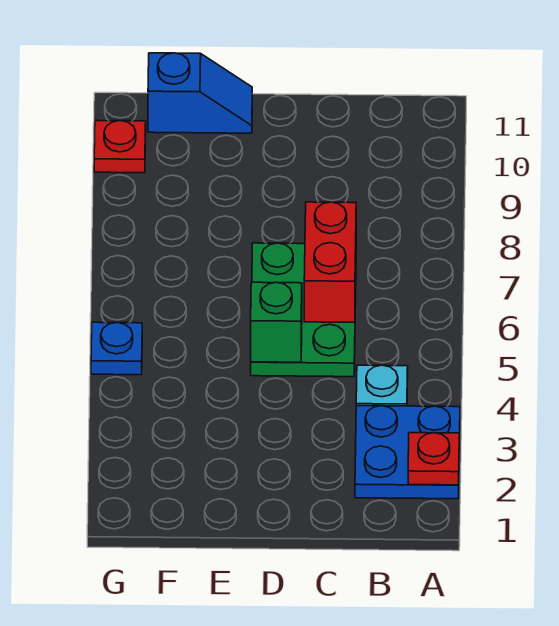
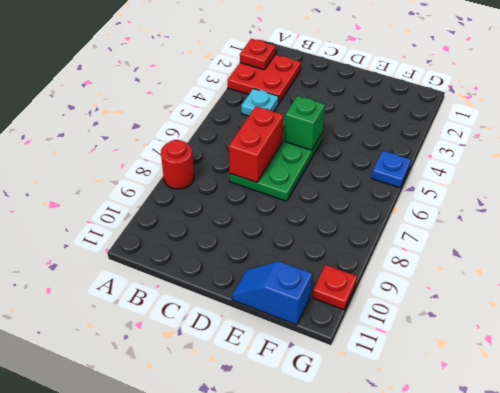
blue 2x2 plate [355,406,460,499] -> red 2x2 plate [228,55,301,104]
none -> red 1x1 round brick [161,140,194,189]

